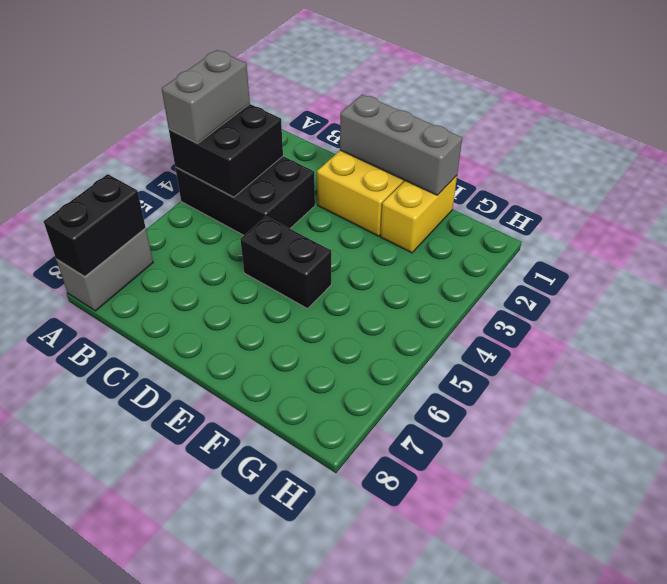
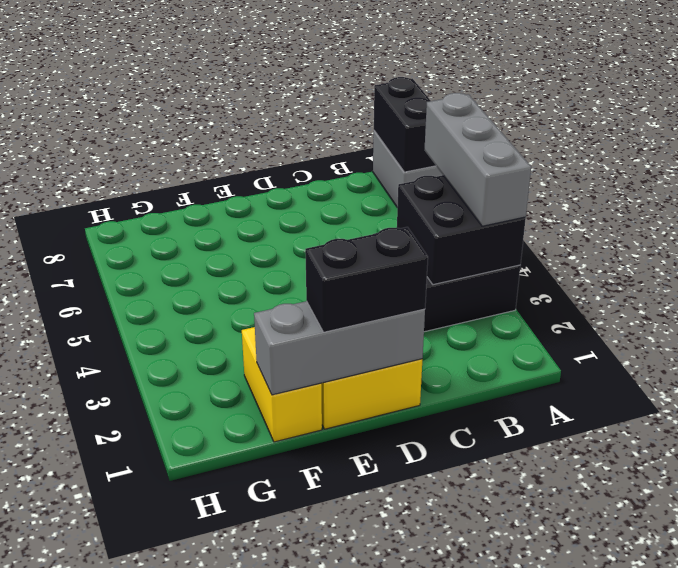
grey 1x2 brick [162,50,250,143] -> grey 1x3 brick [424,93,531,226]
black 1x2 brick [240,217,331,309] -> black 1x2 brick moved to [305,227,428,332]

